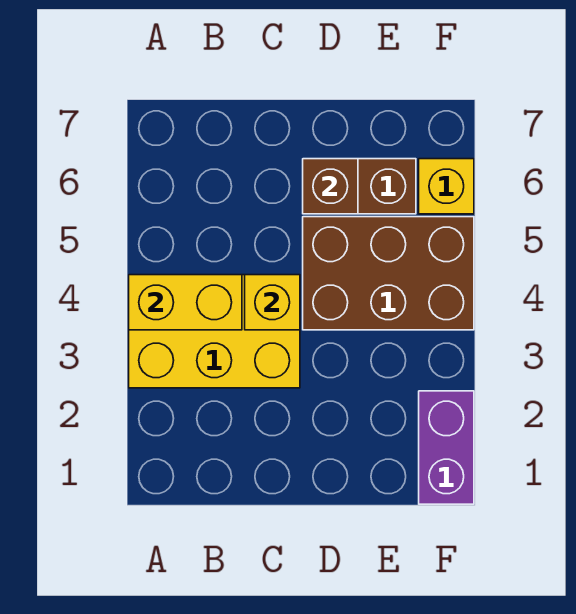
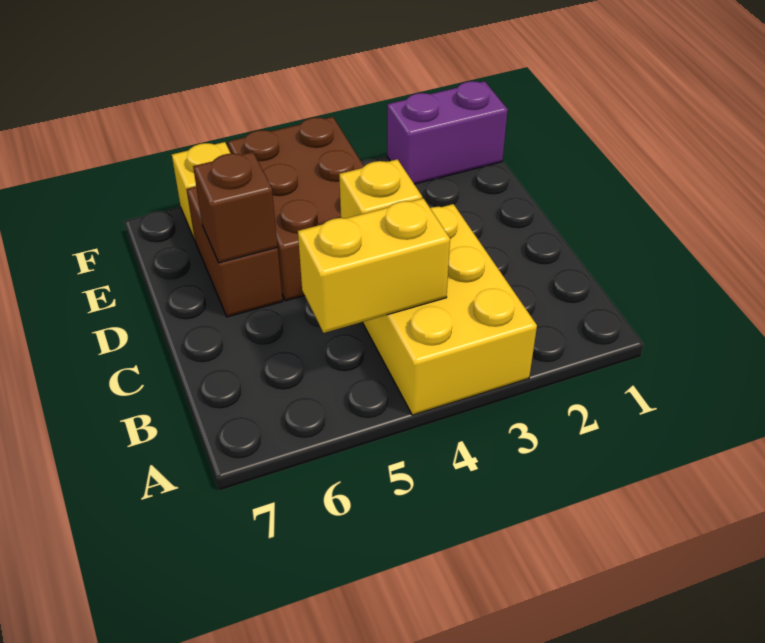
yellow 1x2 brick [129,275,242,330] -> yellow 1x2 brick turned to [298,198,450,333]

